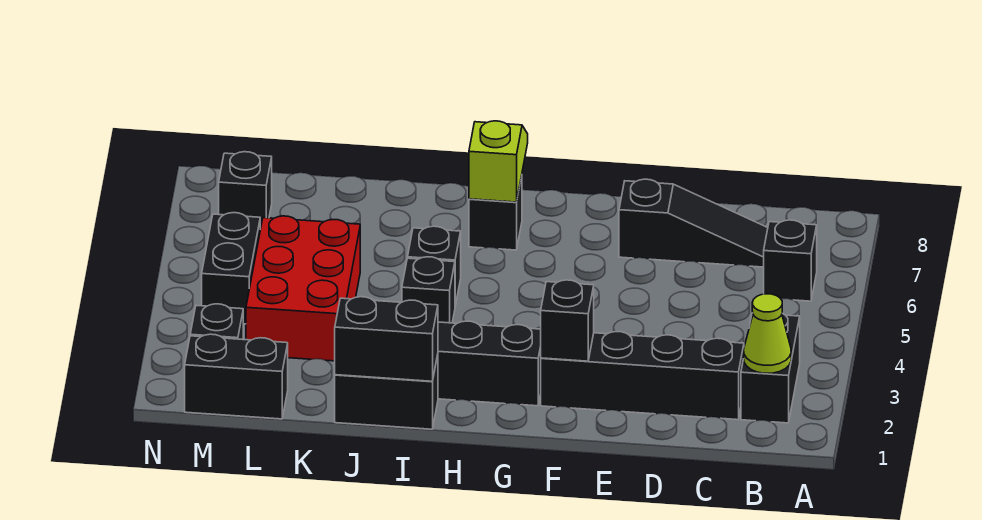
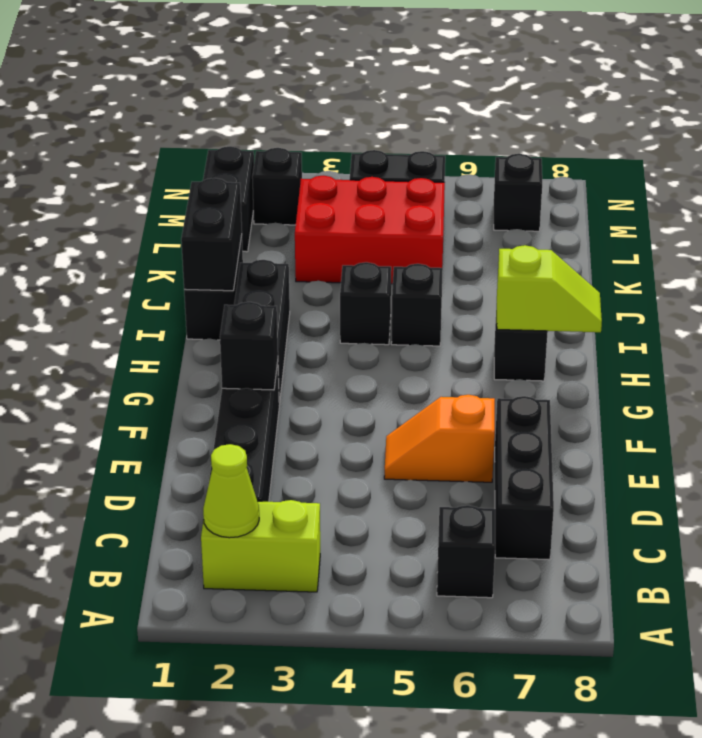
black 1x2 brick [741,313,800,423] -> lime 1x2 brick [201,500,320,592]
black 1x3 slope [619,179,768,267] -> black 1x3 brick [495,396,554,560]
none -> orange 1x2 slope [384,395,495,482]

